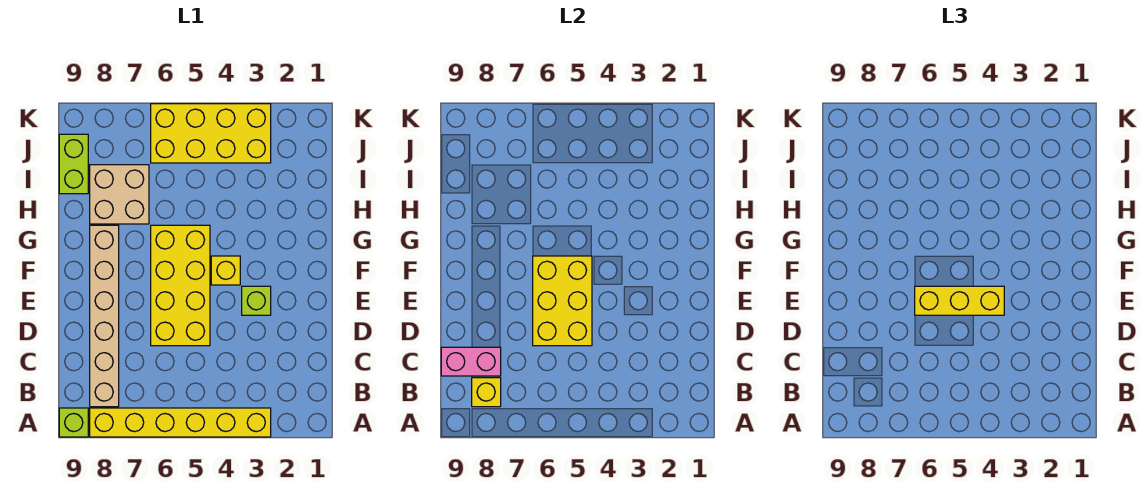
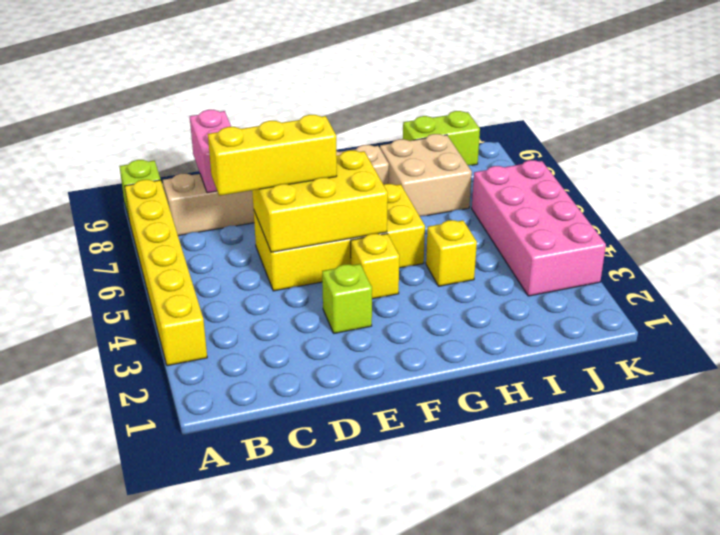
yellow 1x1 brick [472,378,501,407] -> yellow 1x1 brick moved to [426,220,477,286]
yellow 1x3 brick [915,286,1004,315] -> yellow 1x3 brick turned to [208,115,337,196]
yellow 2x4 brick [151,104,271,163] -> pink 2x4 brick [472,160,606,296]

